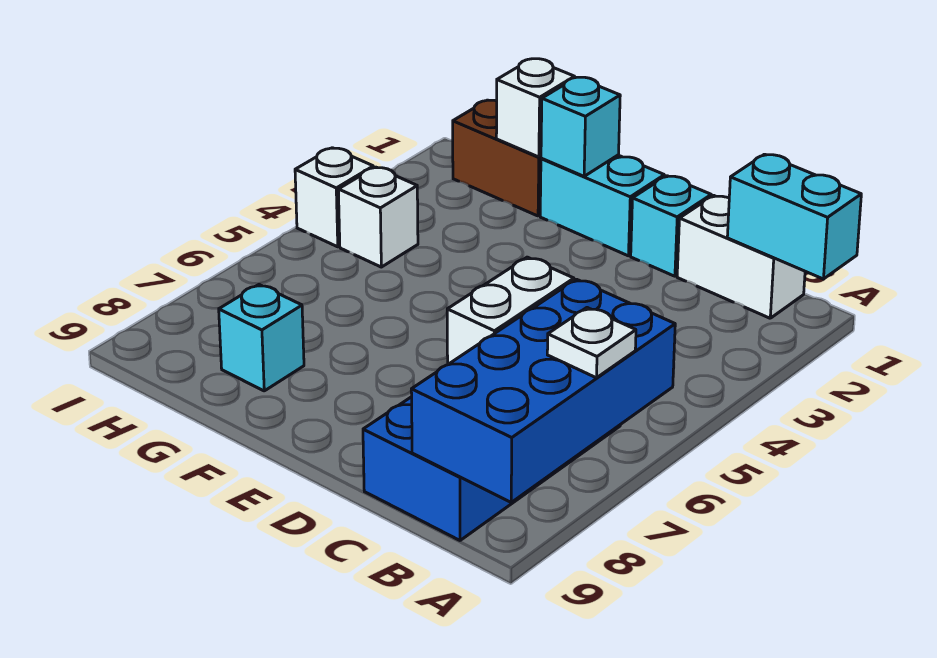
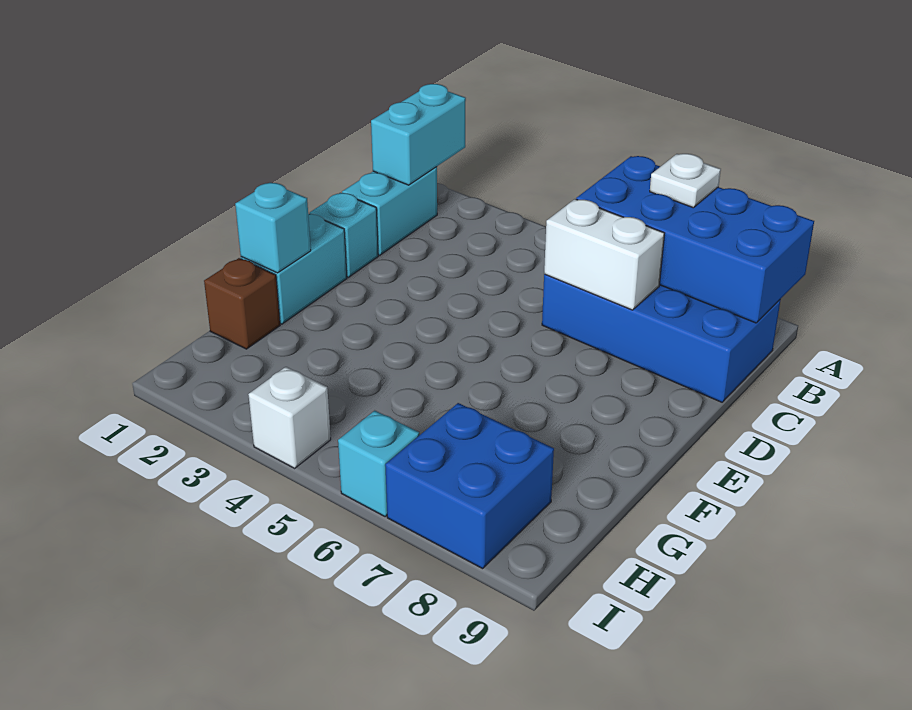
white 1x2 brick [677,195,805,318] -> cyan 1x2 brick [342,167,437,255]
brown 1x2 brick [453,100,541,216] -> brown 1x1 brick [204,258,280,349]
white 1x1 brick [496,59,575,157] -> none
cyan 1x1 brick [219,285,304,391] -> cyan 1x1 brick moved to [338,411,419,517]
white 1x1 brick [338,167,418,267] -> none
none -> blue 2x2 brick [385,403,554,569]

